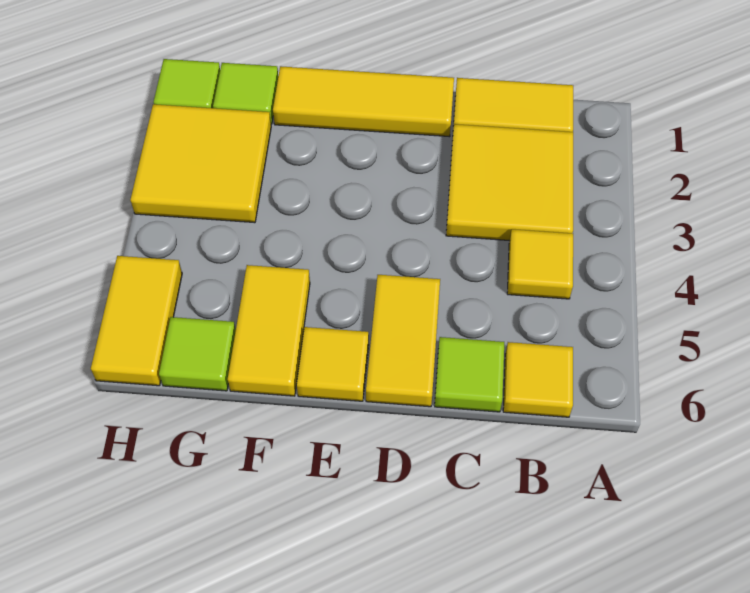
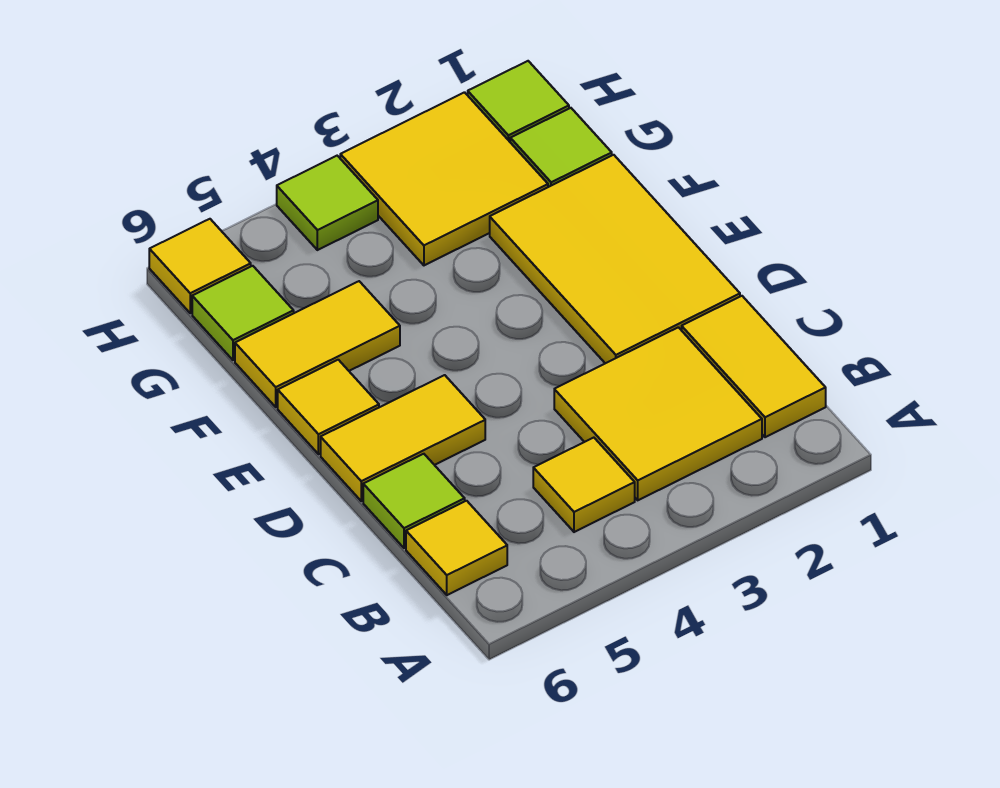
yellow 1x3 tile [273,66,454,137] -> yellow 2x3 tile [490,155,740,363]
none -> lime 1x1 tile [277,156,378,250]
yellow 1x2 tile [91,256,182,386] -> yellow 1x1 tile [149,219,251,313]

